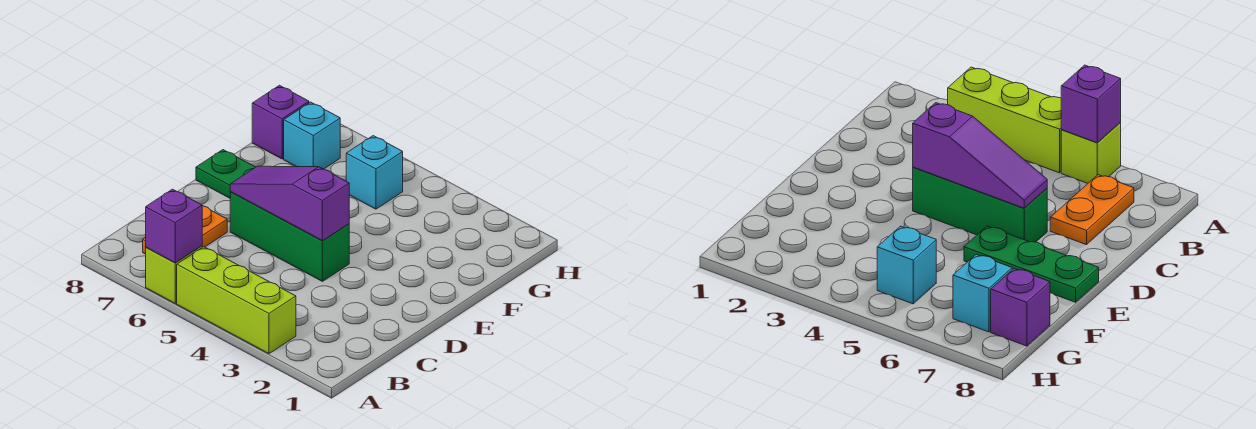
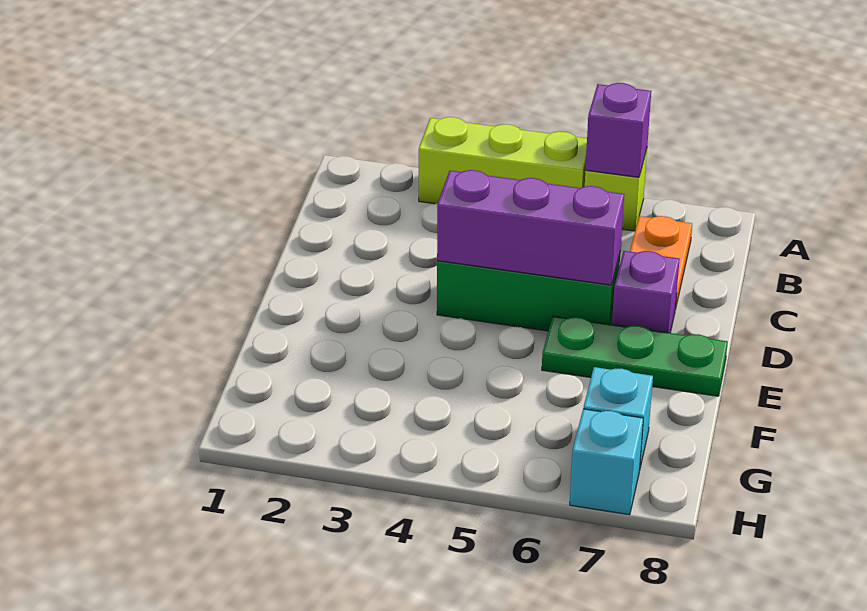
purple 1x3 slope [230,166,349,241] -> purple 1x3 brick [437,170,624,285]
cyan 1x1 brick [346,136,403,209] -> cyan 1x1 brick moved to [570,409,644,515]
purple 1x1 brick [252,85,309,159] -> purple 1x1 brick moved to [612,251,680,333]

